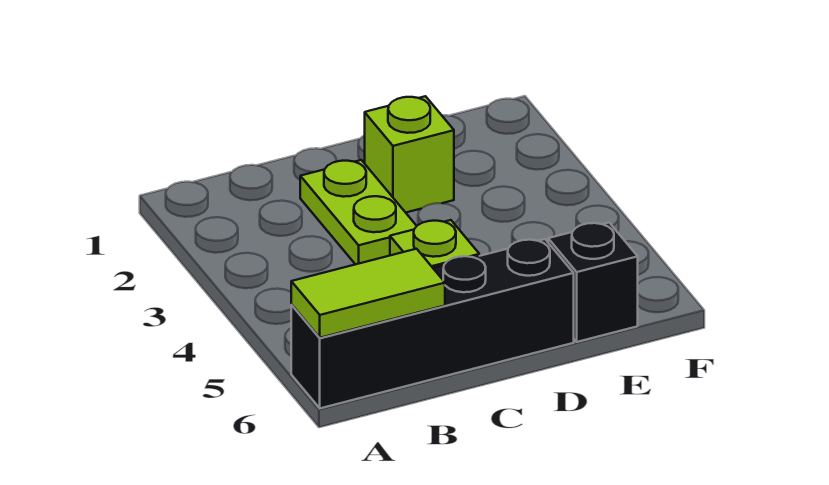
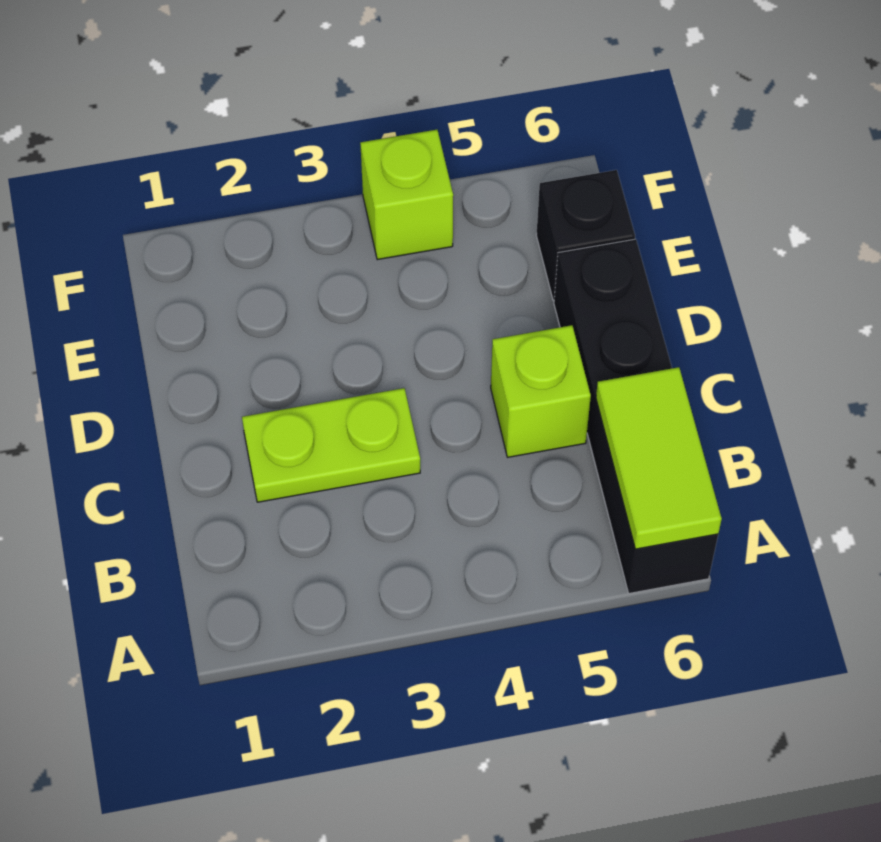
lime 1x1 brick [365,96,454,213] -> lime 1x1 brick moved to [360,130,453,260]

